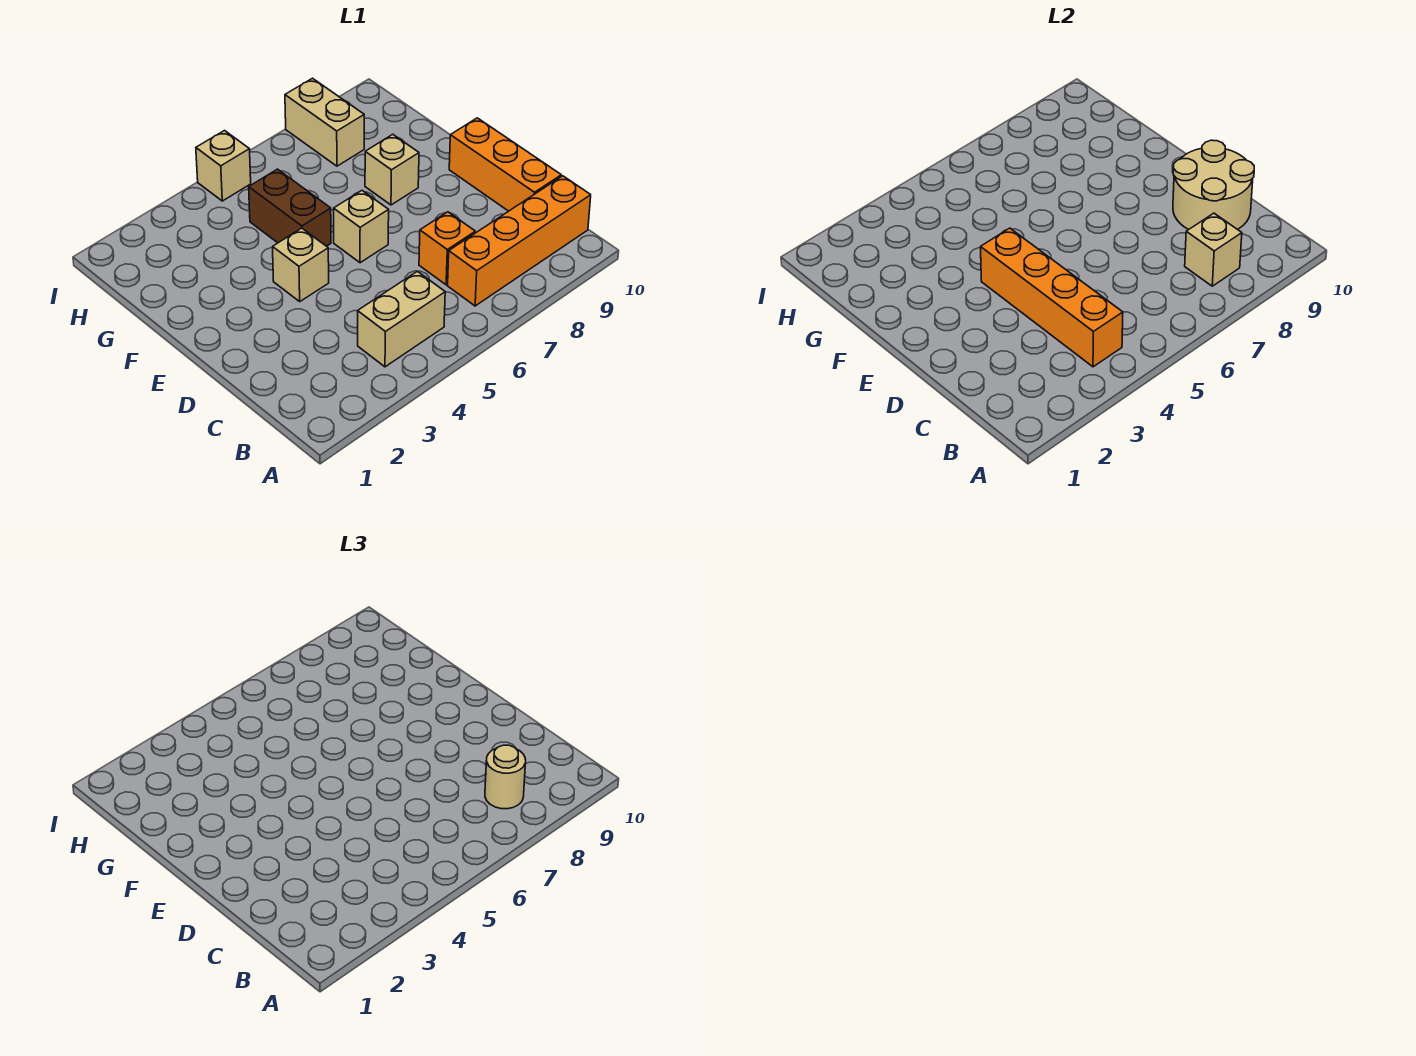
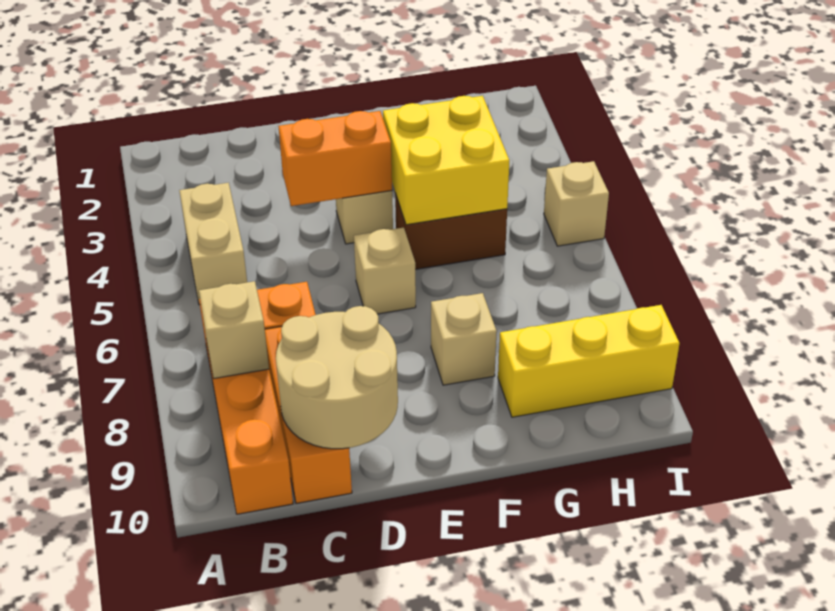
orange 1x4 brick [981,228,1123,367] -> orange 1x2 brick [279,111,392,206]
tan 1x1 round brick [485,745,526,809] -> none
orange 1x3 brick [449,118,561,211] -> orange 1x3 brick turned to [265,327,352,503]
none -> yellow 2x2 brick [383,96,509,225]
none -> yellow 1x3 brick [498,305,680,417]
tan 1x2 brick [285,78,364,166] -> none

